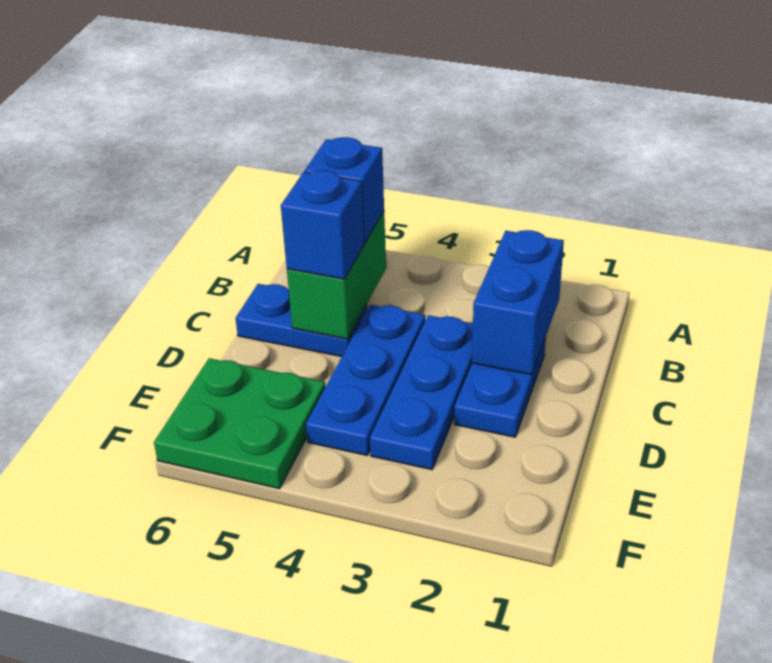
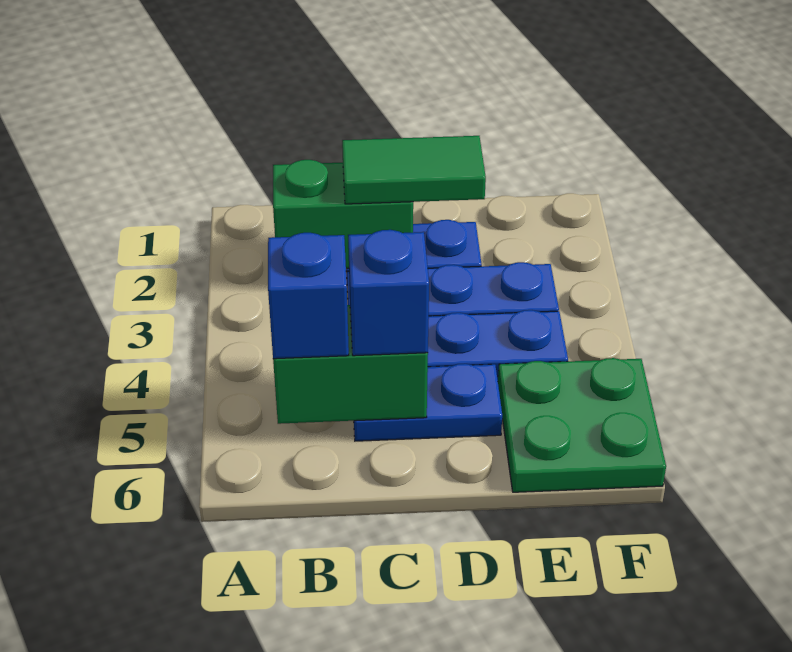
blue 1x2 brick [472,230,564,375] -> green 1x2 brick [273,160,413,269]
none -> green 1x2 tile [342,136,486,204]
blue 1x2 plate [235,284,367,357] -> blue 1x2 plate turned to [354,364,502,441]

